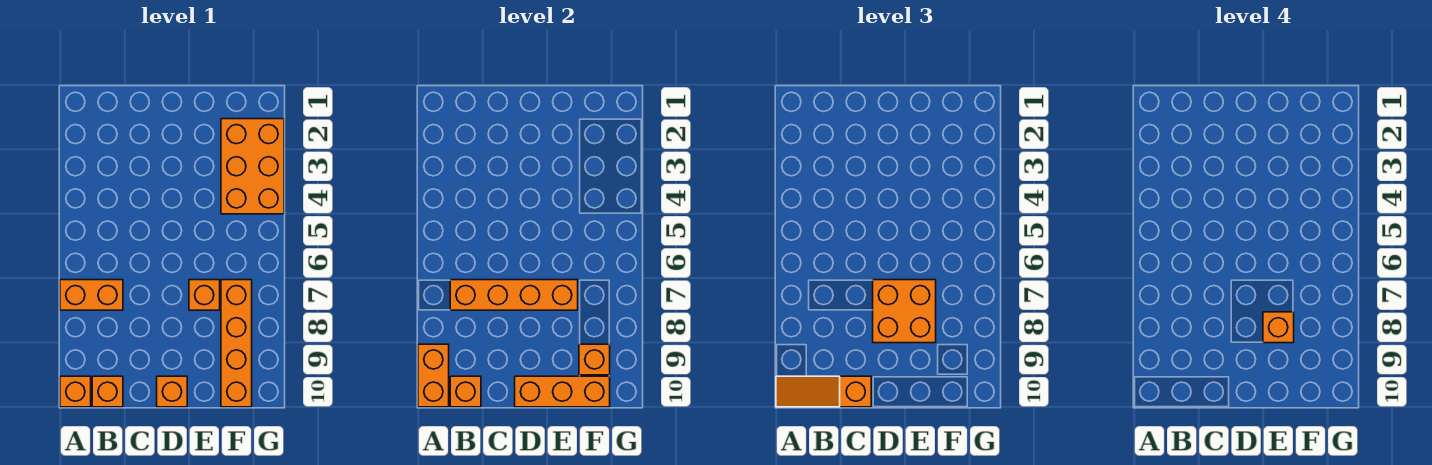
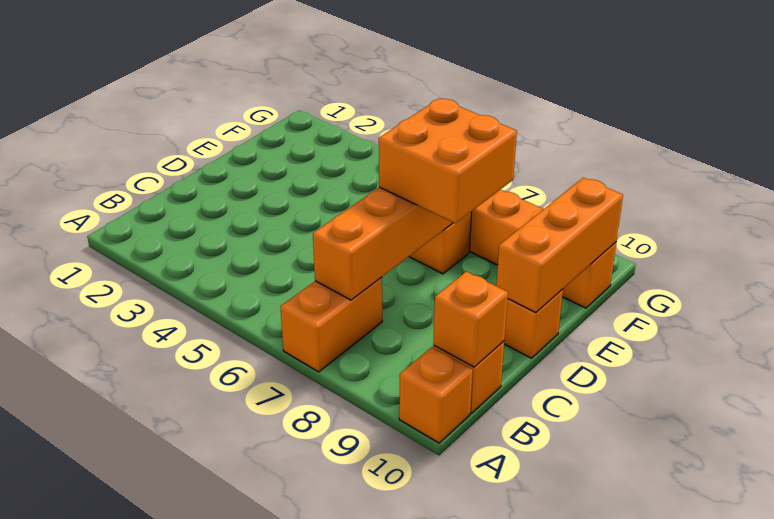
orange 1x2 brick [418,344,449,407] -> none
orange 1x3 slope [776,376,871,407] -> none
orange 1x1 brick [1263,312,1294,343] -> none
orange 2x3 brick [221,119,284,214] -> none
orange 1x1 brick [579,344,610,375] -> none

